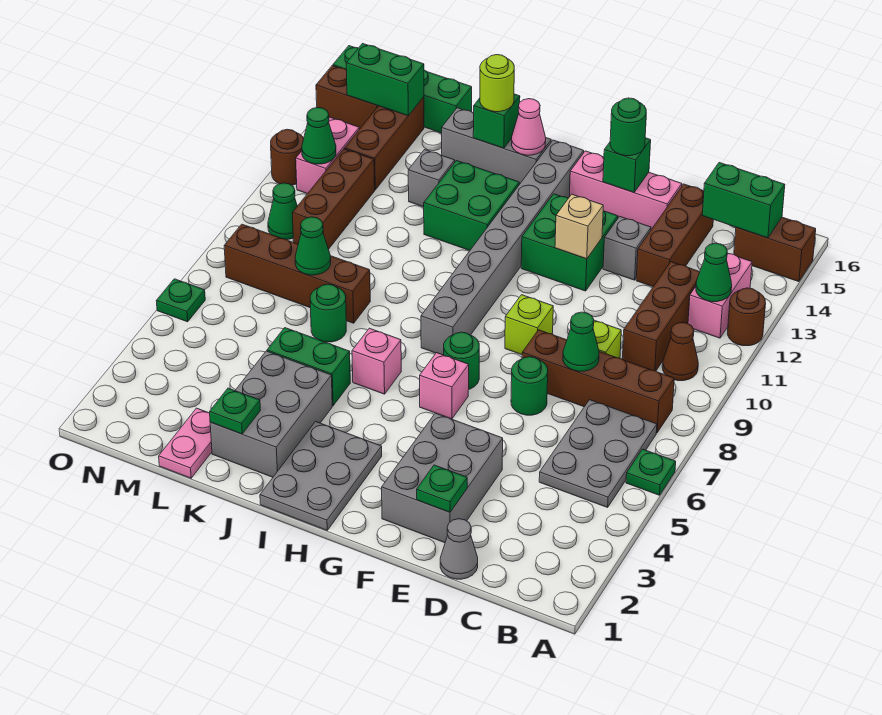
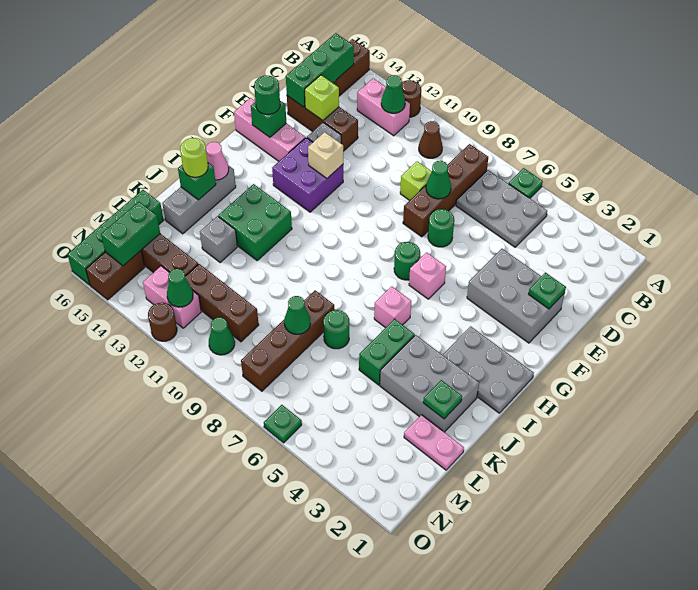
green 1x2 brick [702,163,785,238] -> green 1x3 brick [286,33,354,107]
brown 1x3 brick [622,262,700,371] -> none
grey 1x1 cone [440,519,478,579] -> none
pink 1x3 brick [569,151,682,230] -> pink 1x3 brick turned to [234,98,305,161]
lime 1x1 brick [505,295,553,355] -> lime 1x1 brick moved to [305,75,339,120]
green 2x2 brick [521,194,618,291] -> purple 2x2 brick [272,138,343,212]
grey 1x8 brick [421,140,584,355] -> none

